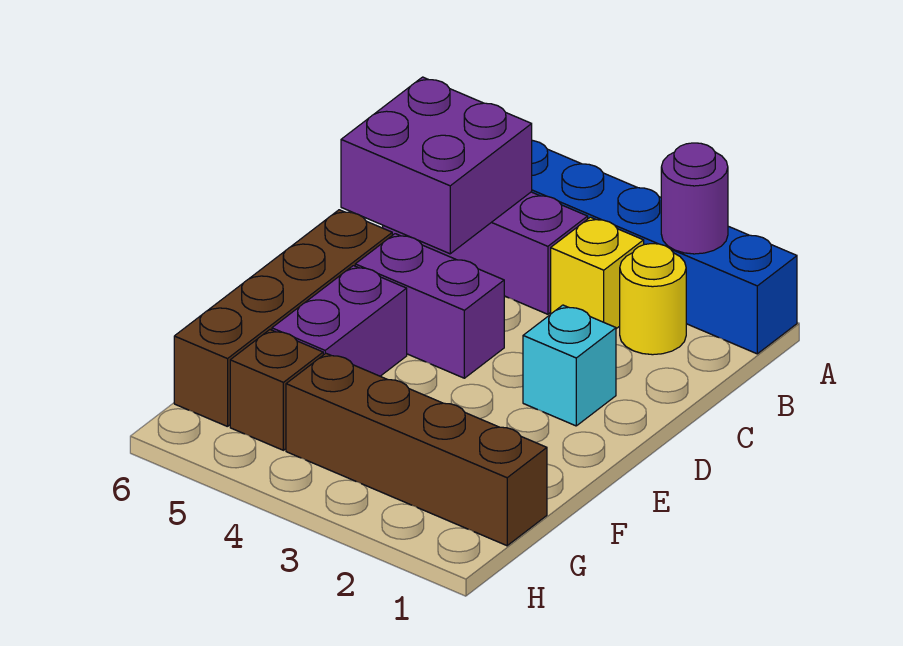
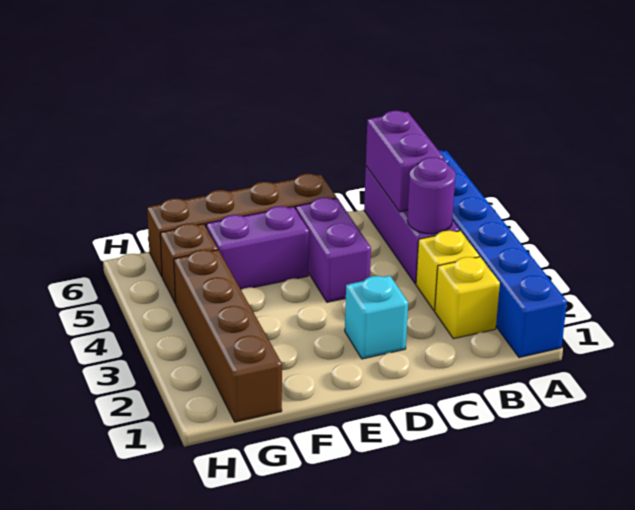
purple 1x1 round brick [661,143,728,254] -> purple 1x1 round brick moved to [407,157,456,234]
yellow 1x1 round brick [620,244,686,355] -> yellow 1x1 brick [435,257,500,339]
purple 2x2 brick [341,77,532,254] -> purple 1x2 brick [366,111,444,212]

